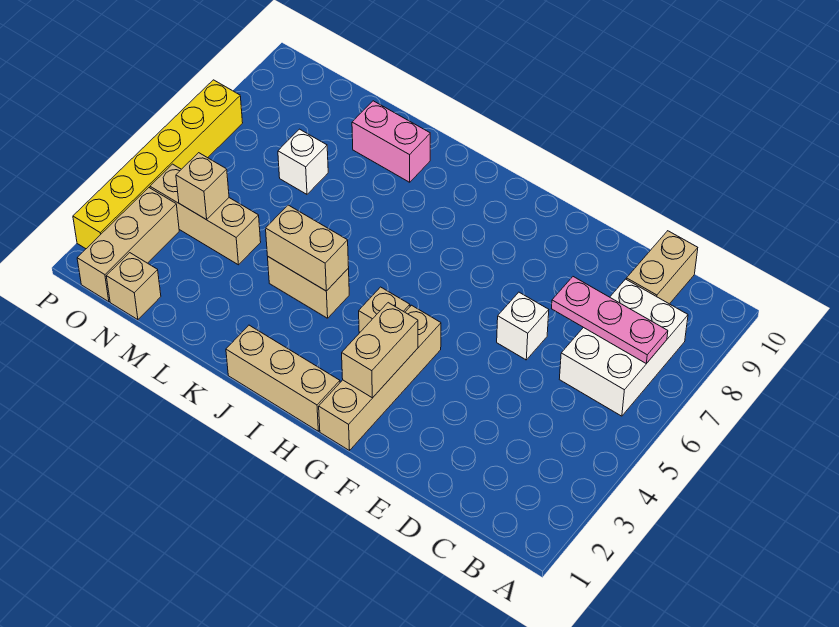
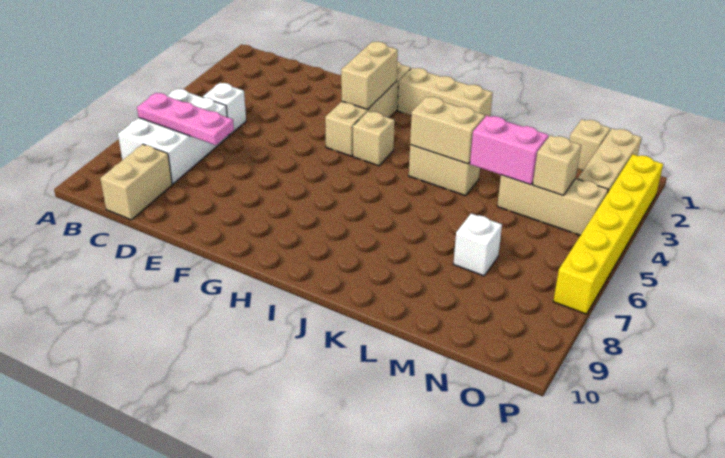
white 1x1 brick [497,292,549,360] -> white 1x1 brick moved to [203,83,246,135]
pink 1x2 brick [352,101,430,182] -> pink 1x2 brick moved to [470,116,548,185]

